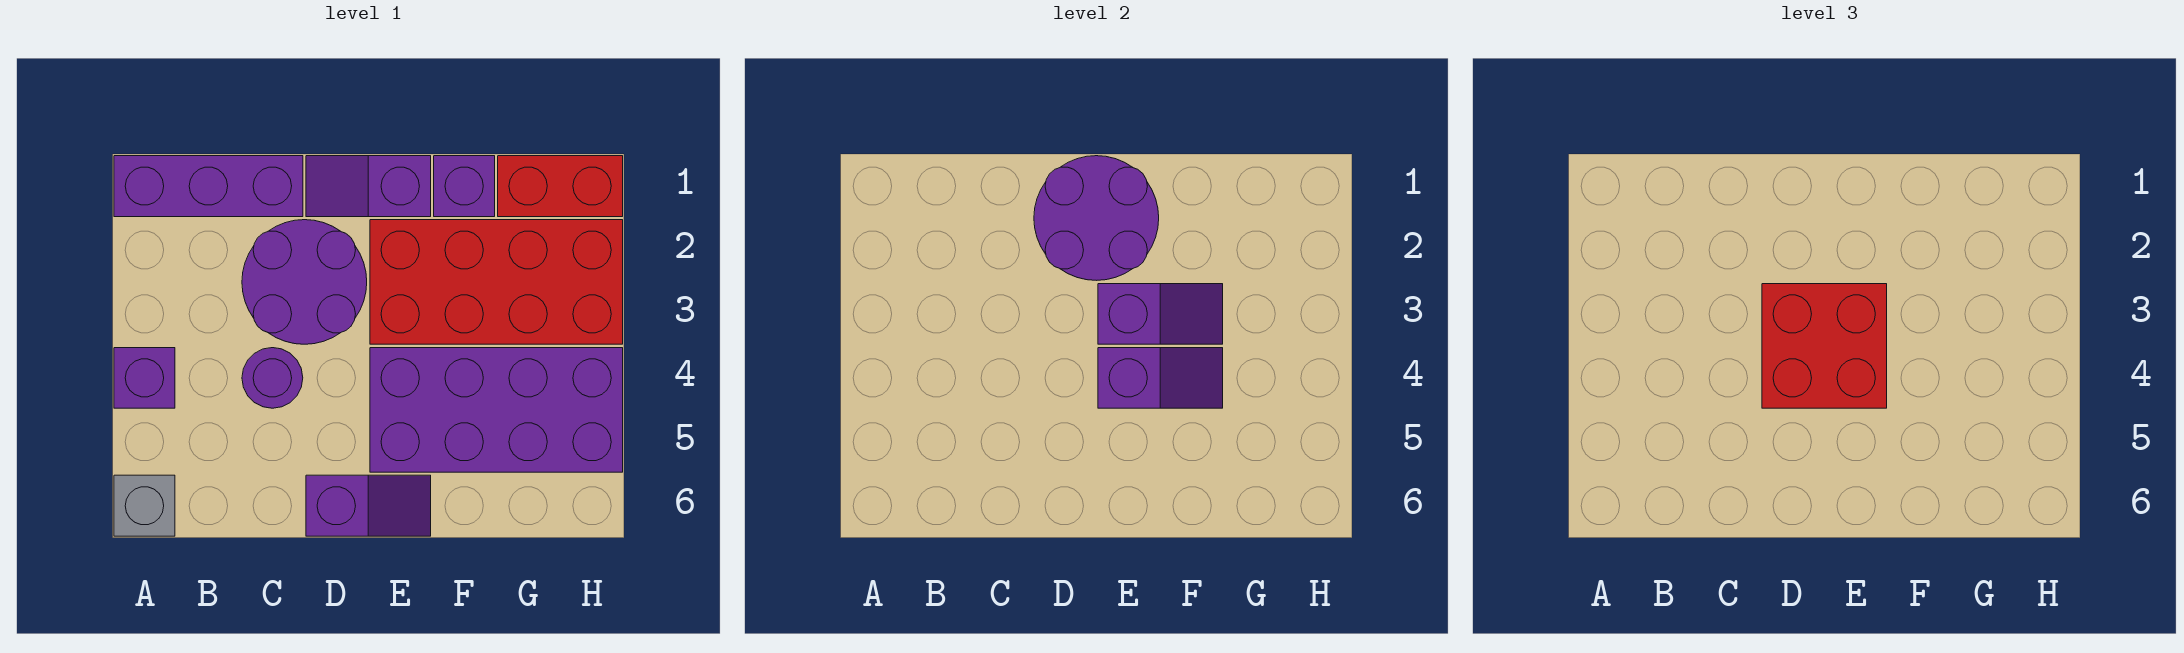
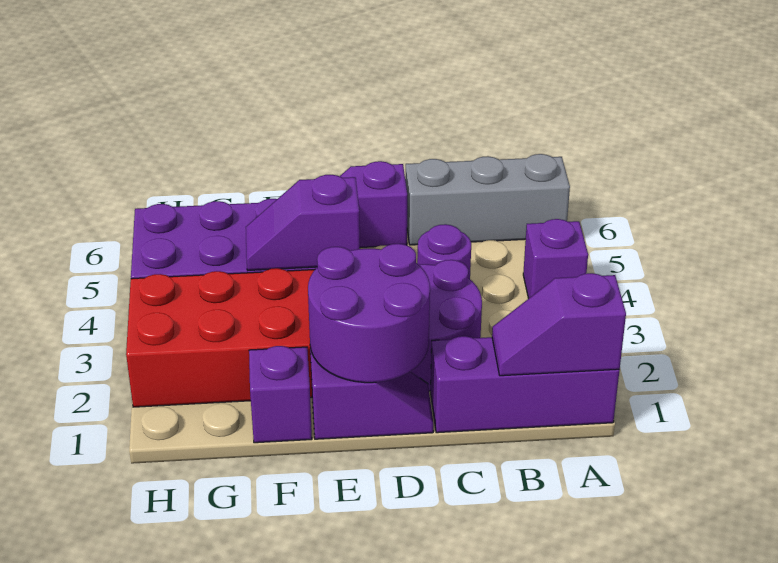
grey 1x1 brick [114,475,175,536] -> grey 1x3 brick [405,154,570,245]
red 2x2 brick [1762,284,1887,408] -> none
purple 1x2 slope [1098,284,1223,344] -> purple 1x2 slope moved to [492,273,626,376]
red 1x2 brick [498,156,623,217] -> none

